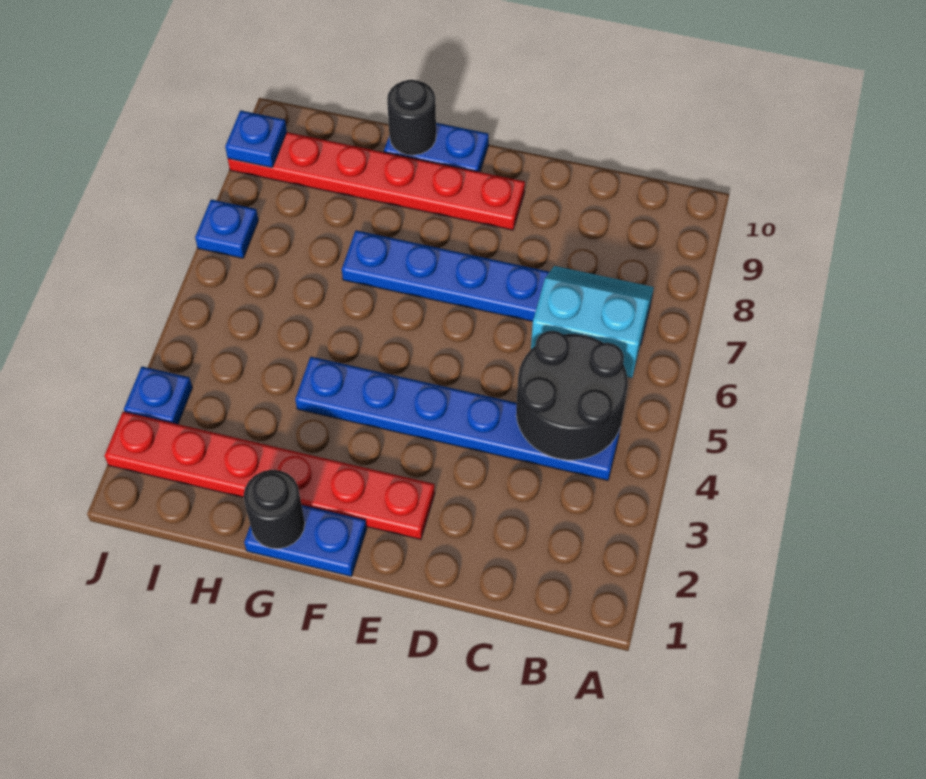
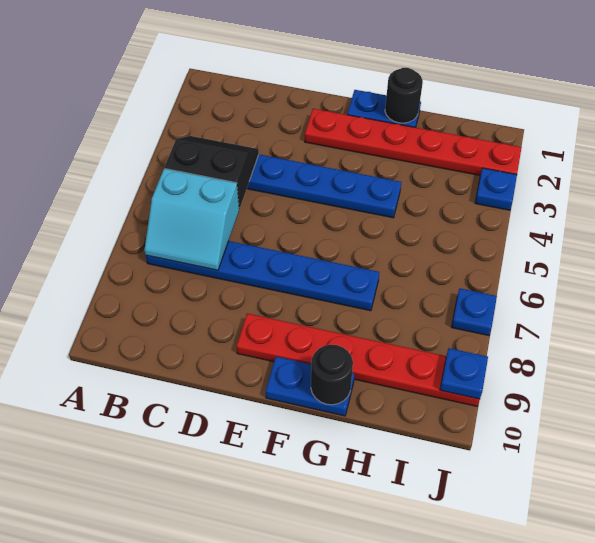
black 2x2 round brick [516,331,628,460] -> black 2x2 slope [165,136,259,209]

